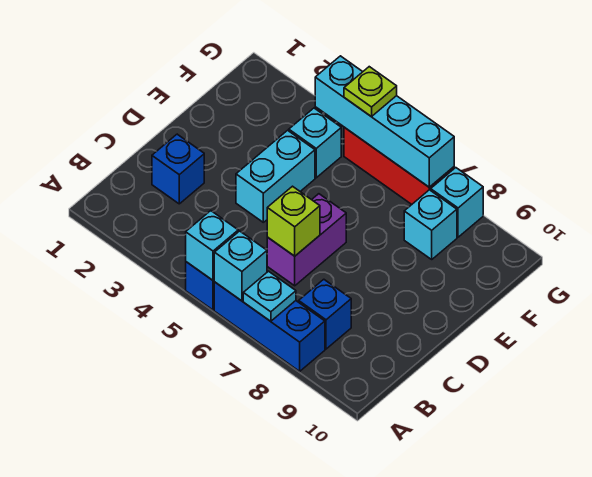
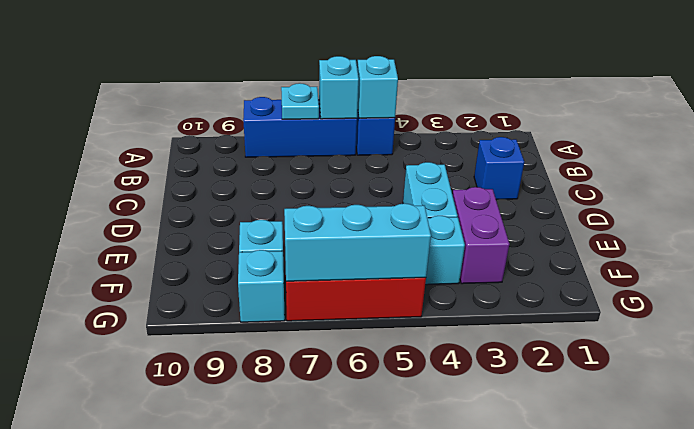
blue 1x1 brick [299,279,351,349] -> none
purple 1x2 brick [267,194,346,286] -> purple 1x2 brick moved to [452,187,509,284]
lime 1x1 brick [267,186,320,256] -> none
cyan 1x4 brick [315,56,454,187] -> cyan 1x3 brick [284,204,431,281]
lime 1x1 plate [344,67,397,117] -> none

